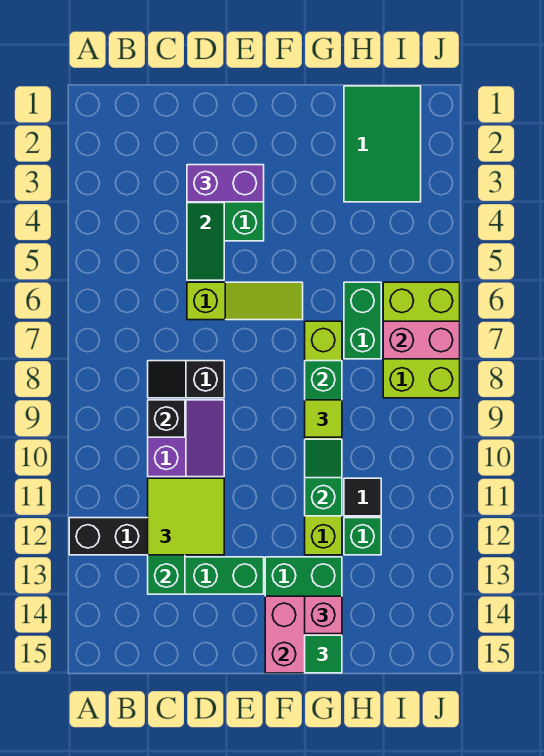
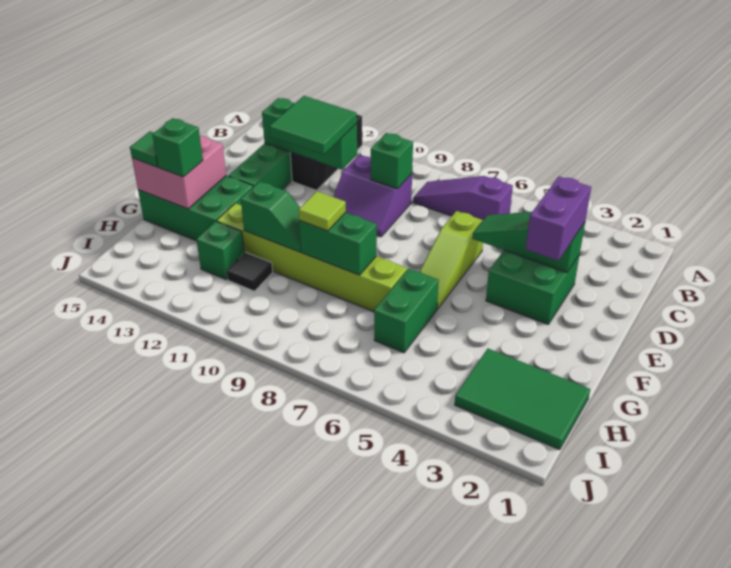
none -> purple 1x3 slope [413,176,513,220]
black 1x2 slope [148,361,224,398] -> none
black 1x1 brick [148,400,185,437] -> green 1x1 brick [371,133,413,189]
lime 2x2 tile [148,478,224,555] -> green 2x2 tile [269,96,357,155]
pink 1x1 brick [305,596,342,634] -> green 1x1 brick [152,118,203,177]
green 1x2 brick [344,282,381,359] -> green 1x2 brick turned to [374,269,439,353]
lime 2x3 brick [383,282,460,398] -> none
pink 1x2 brick [383,321,460,359] -> none

